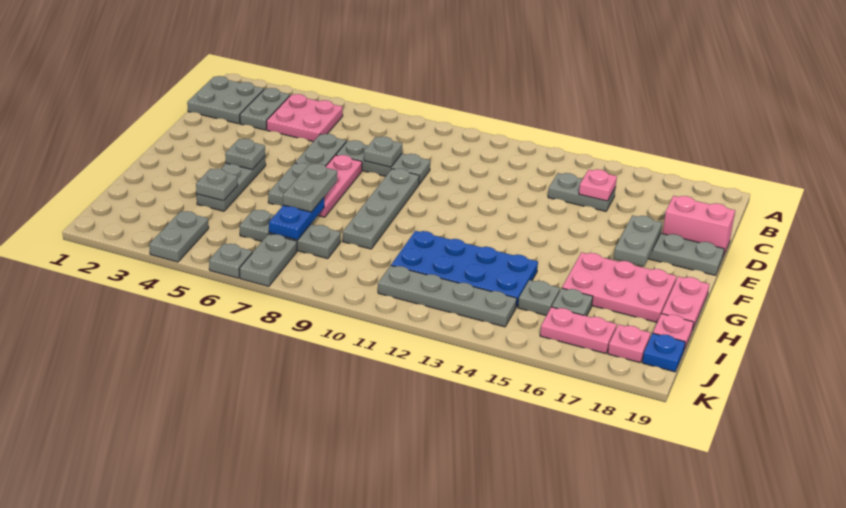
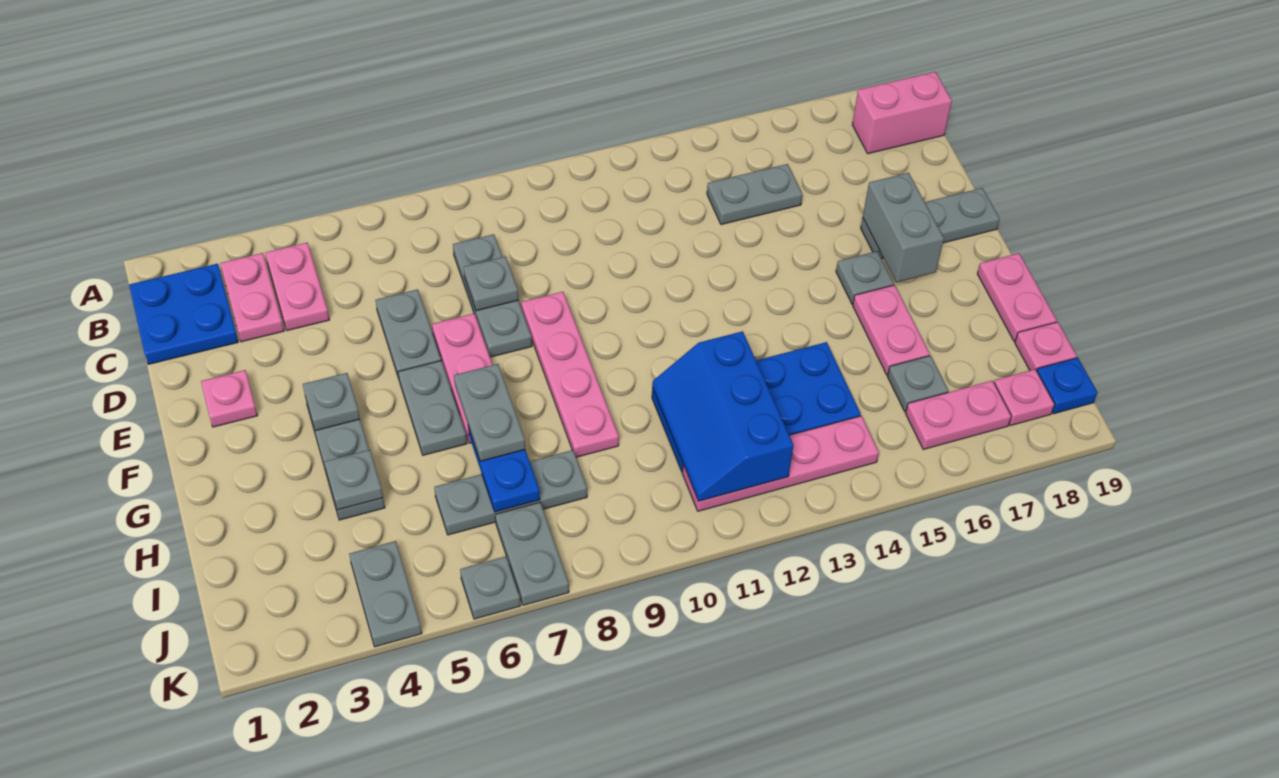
grey 2x2 plate [187,76,264,124] -> blue 2x2 plate [129,264,238,364]
grey 1x2 plate [240,88,290,130] -> pink 1x2 plate [220,253,284,342]
pink 2x2 plate [267,94,343,141] -> pink 1x2 plate [265,243,329,331]
pink 1x1 plate [579,169,617,201] -> pink 1x1 plate moved to [201,370,258,427]
grey 1x3 plate [336,140,430,184] -> grey 1x3 plate turned to [453,234,532,357]
pink 1x2 brick [662,196,735,256] -> pink 1x2 brick moved to [852,72,952,154]
grey 1x4 plate [343,169,419,249] -> pink 1x4 plate [521,292,619,457]
grey 1x2 plate [614,215,662,266] -> grey 1x2 brick [863,173,944,282]
pink 2x3 plate [562,252,676,322] -> pink 1x2 plate [853,285,930,375]
none -> blue 2x3 slope [652,331,794,501]
grey 1x1 plate [518,280,560,316] -> grey 1x1 plate moved to [836,251,894,304]
grey 1x4 plate [378,266,517,327] -> pink 1x4 plate [682,416,879,511]

